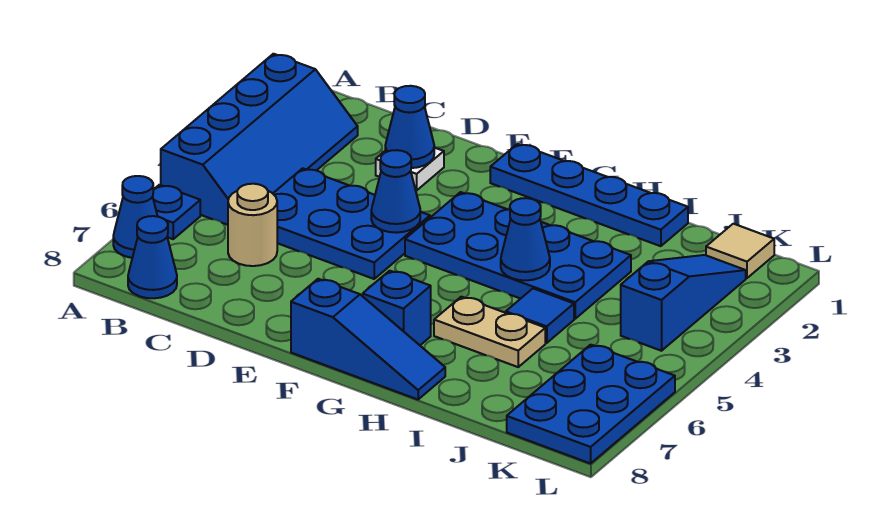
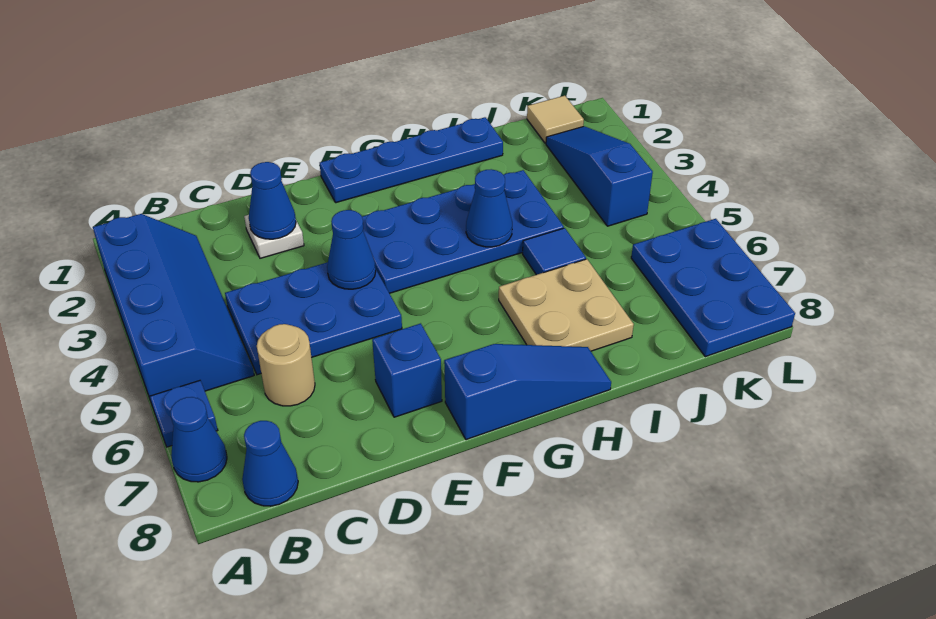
blue 1x1 brick [363,271,431,345] -> blue 1x1 brick moved to [372,323,442,417]
tan 1x2 plate [434,297,545,367] -> tan 2x2 plate [499,259,634,351]

